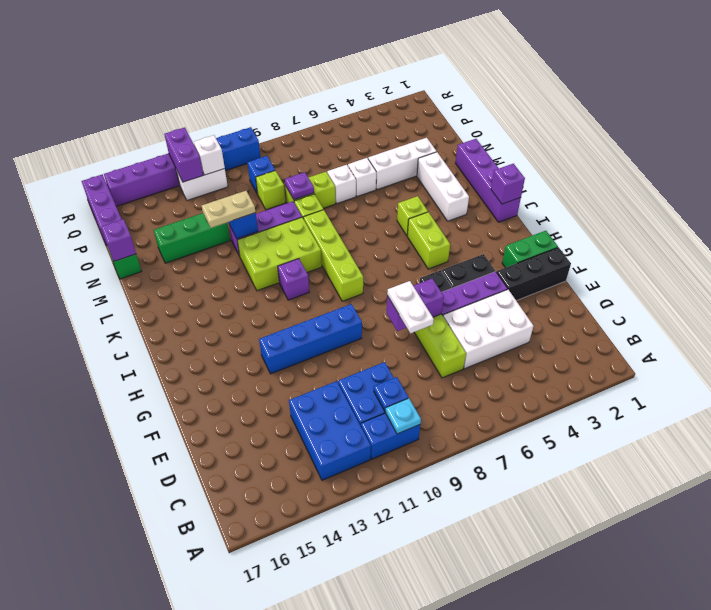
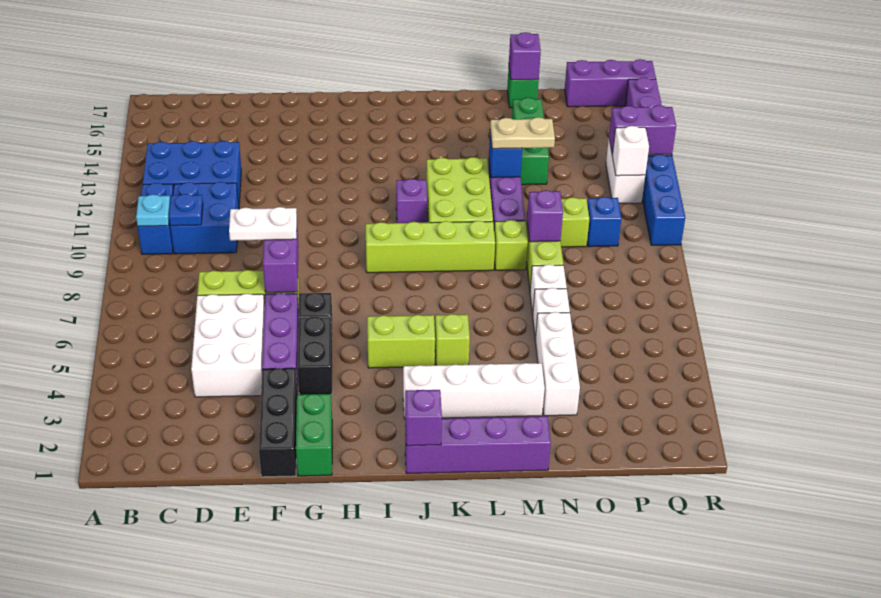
blue 1x4 brick [259,304,362,374] -> none
white 1x3 brick [417,152,469,221] -> white 1x4 brick [403,363,545,419]
tan 1x2 plate [202,191,256,228] -> tan 1x2 plate turned to [490,117,555,149]
purple 1x1 plate [285,172,314,200] -> purple 1x1 brick [527,190,563,242]

